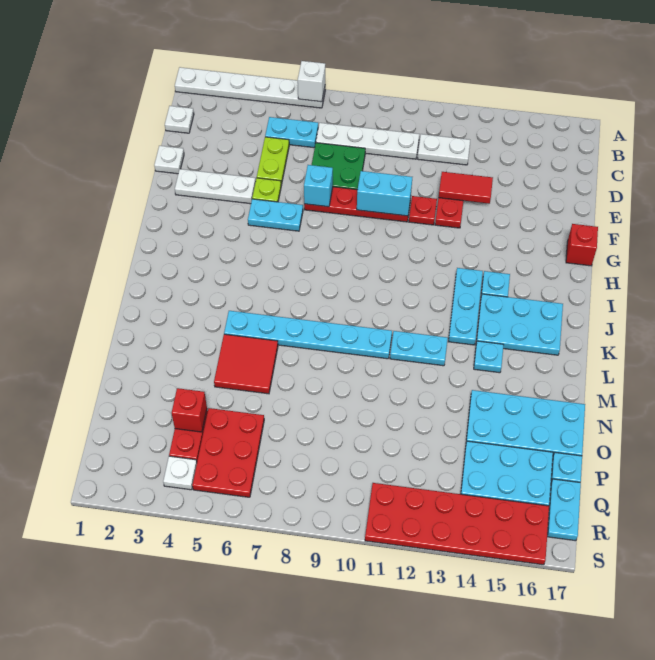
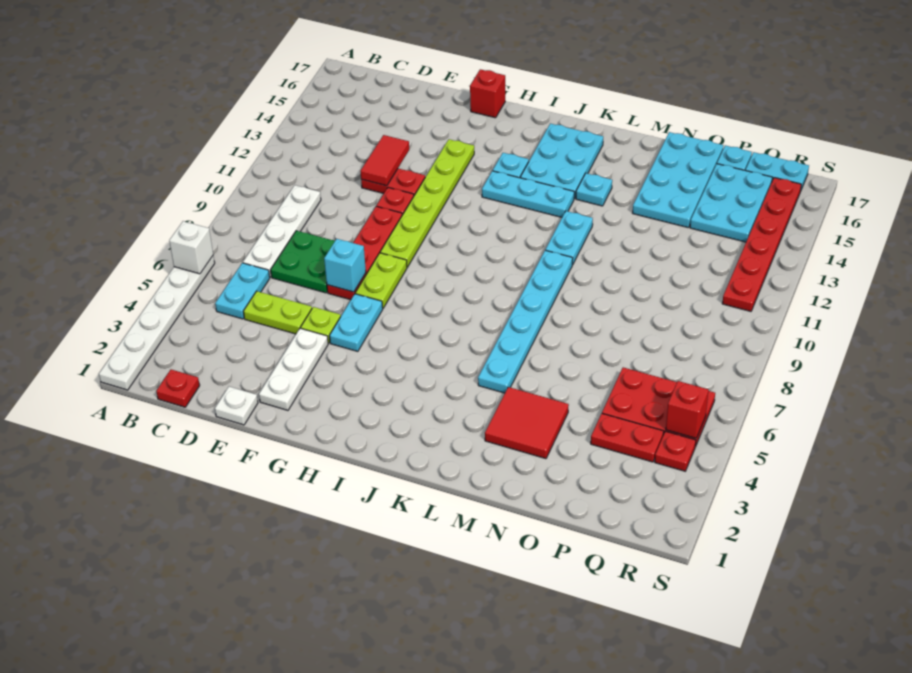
white 1x1 plate [165,106,194,133] -> red 1x1 plate [156,370,200,407]
white 1x2 plate [418,134,470,165] -> none
cyan 1x2 brick [357,171,412,216] -> none
none -> lime 1x2 plate [355,253,407,308]
none -> lime 1x6 plate [380,139,474,267]
red 2x2 tile [214,334,278,394] -> red 2x2 tile moved to [485,387,569,459]
red 1x1 brick [172,388,207,432] -> red 1x1 brick moved to [666,381,709,438]
white 1x1 plate [163,456,197,490] -> red 1x1 plate [655,431,696,471]
red 2x6 plate [365,483,549,565] -> red 1x6 plate [722,178,801,311]

